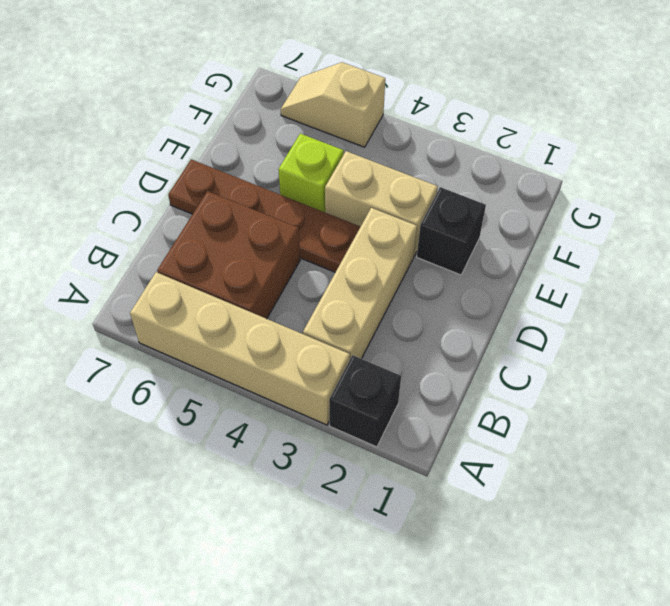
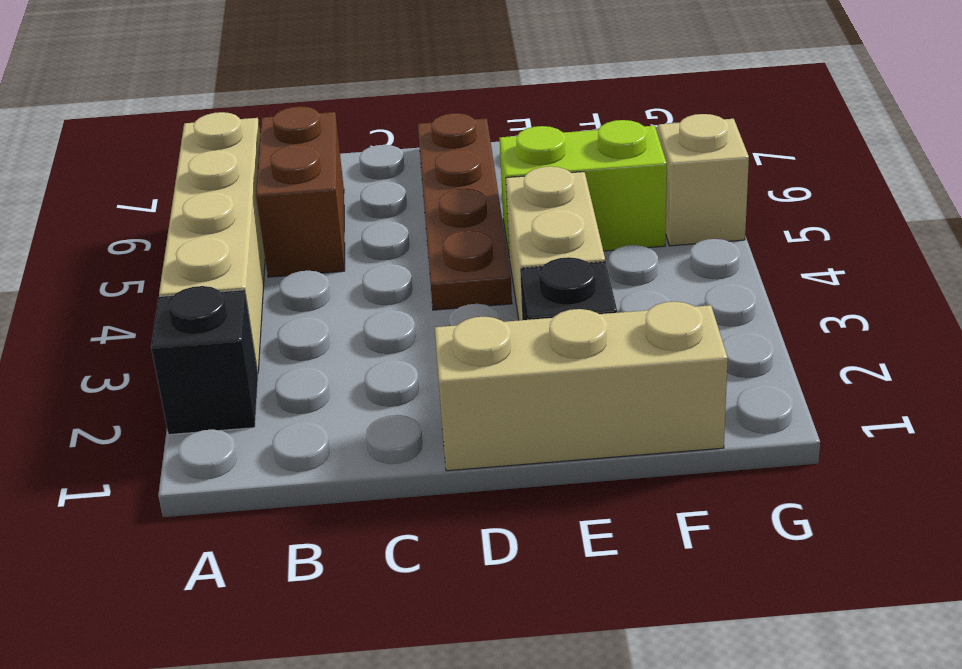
tan 1x3 brick [303,208,417,359] -> tan 1x3 brick moved to [435,301,728,471]
brown 2x2 brick [157,191,300,319] -> brown 1x2 brick [256,106,345,277]
lime 1x1 brick [278,134,344,212] -> lime 1x2 brick [499,120,667,258]

